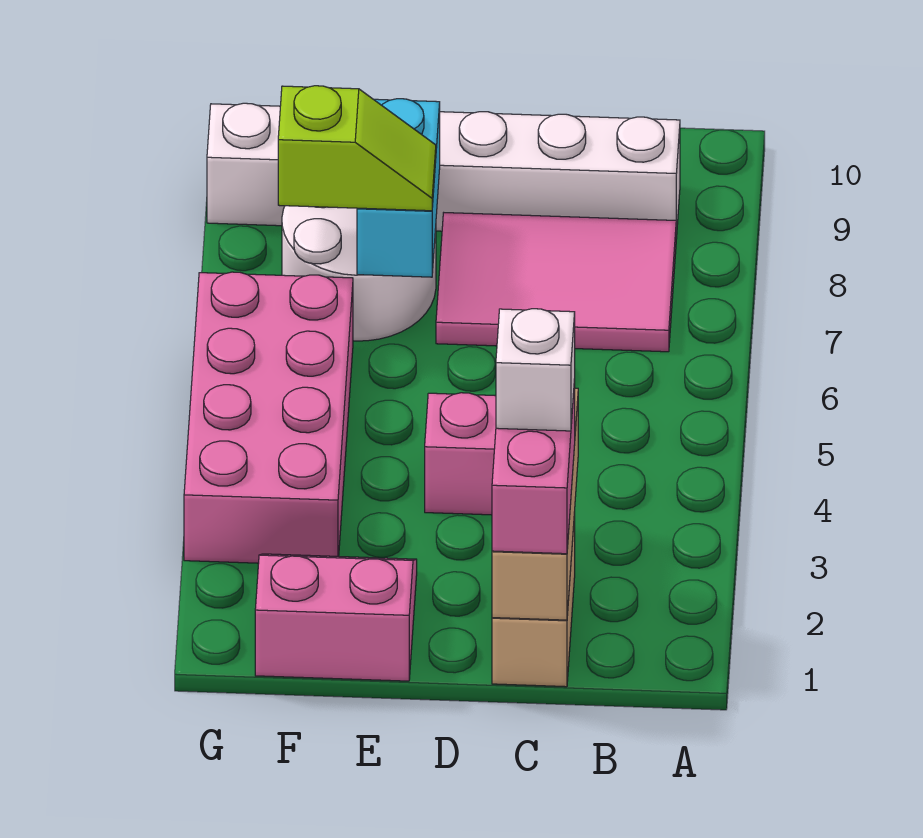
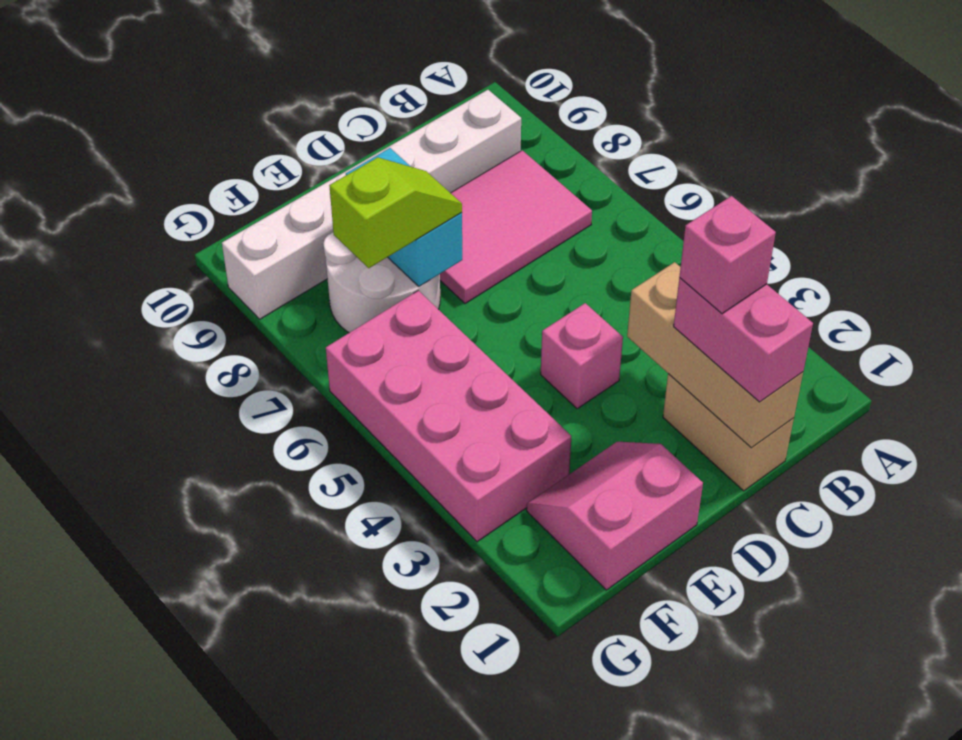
white 1x1 brick [496,309,575,431] -> pink 1x1 brick [679,196,776,314]

